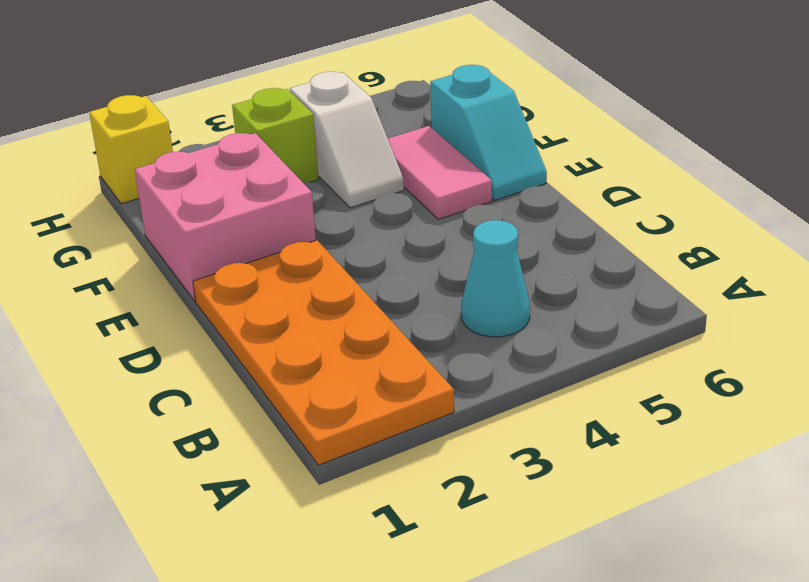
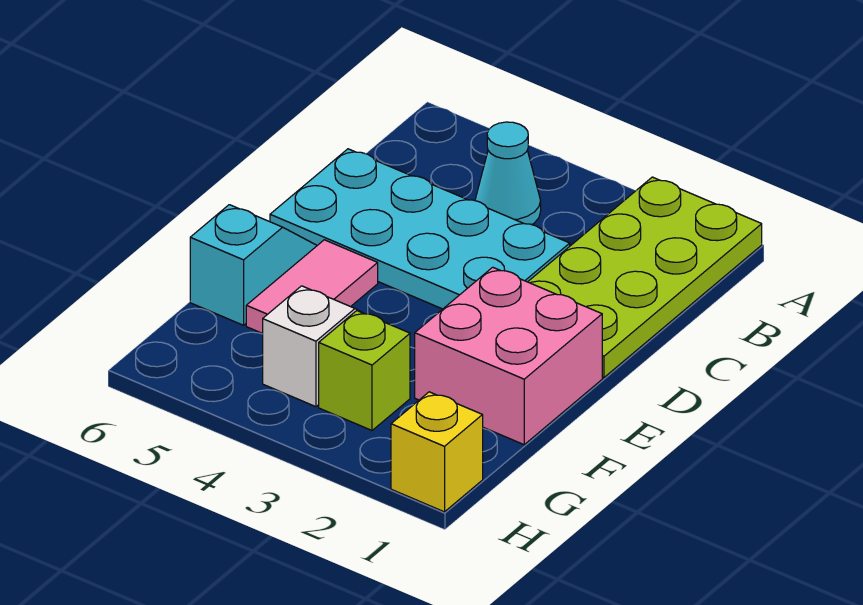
orange 2x4 plate [193,240,454,465] -> lime 2x4 plate [528,177,762,377]
none -> cyan 2x4 plate [270,149,570,309]

